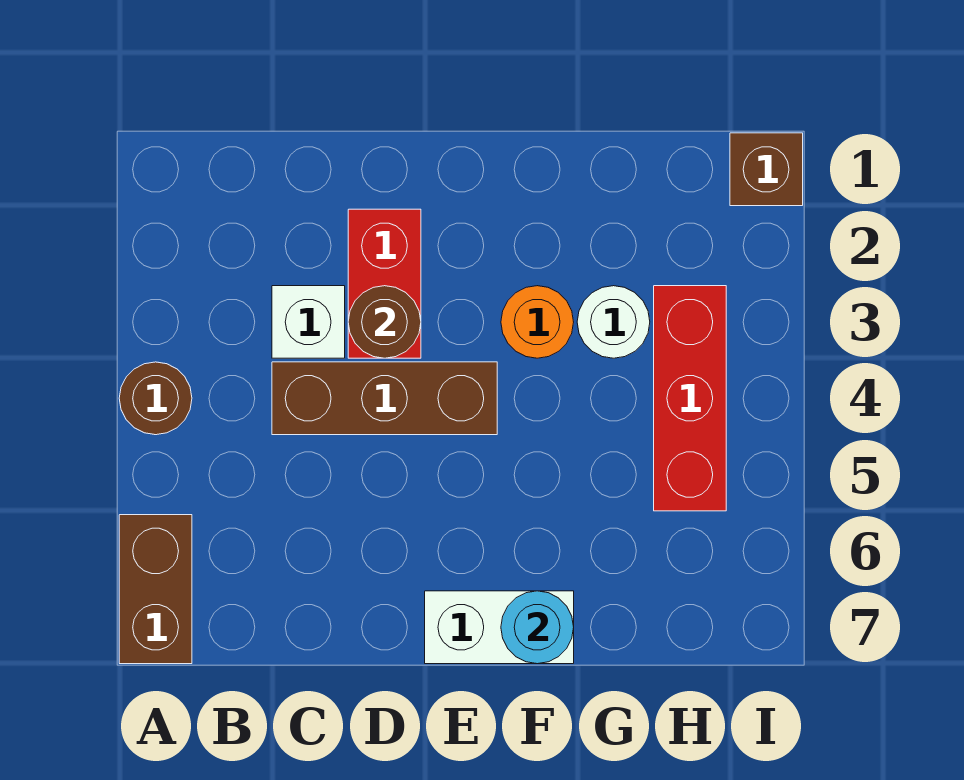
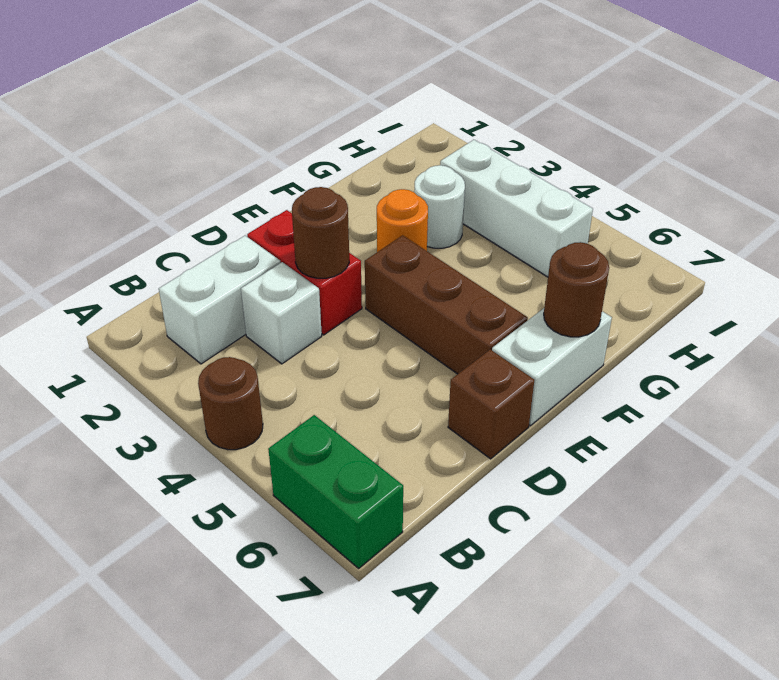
brown 1x2 brick [119,515,192,664] -> green 1x2 brick [268,415,403,568]
none -> white 1x2 brick [159,236,281,364]
brown 1x3 brick [272,362,497,435] -> brown 1x3 brick turned to [365,235,528,374]
cyan 1x1 round brick [501,591,574,664] -> brown 1x1 round brick [544,242,609,337]
red 1x3 brick [654,286,726,511] -> white 1x3 brick [440,140,593,277]
brown 1x1 brick [730,133,803,206] -> brown 1x1 brick moved to [448,349,534,459]

